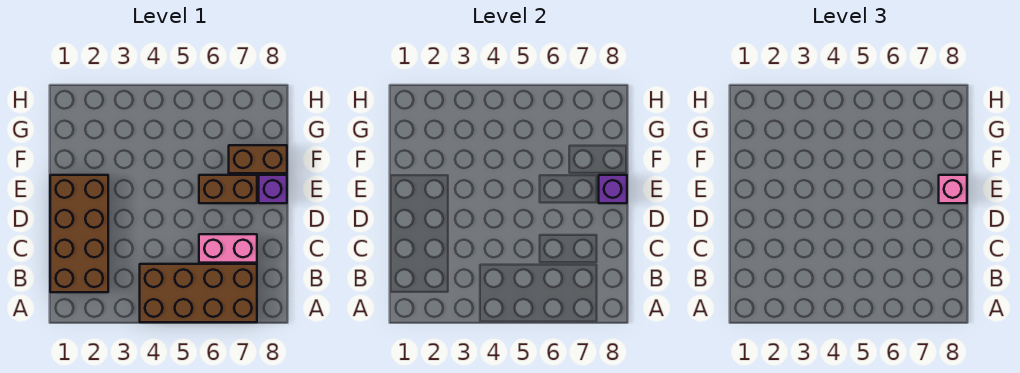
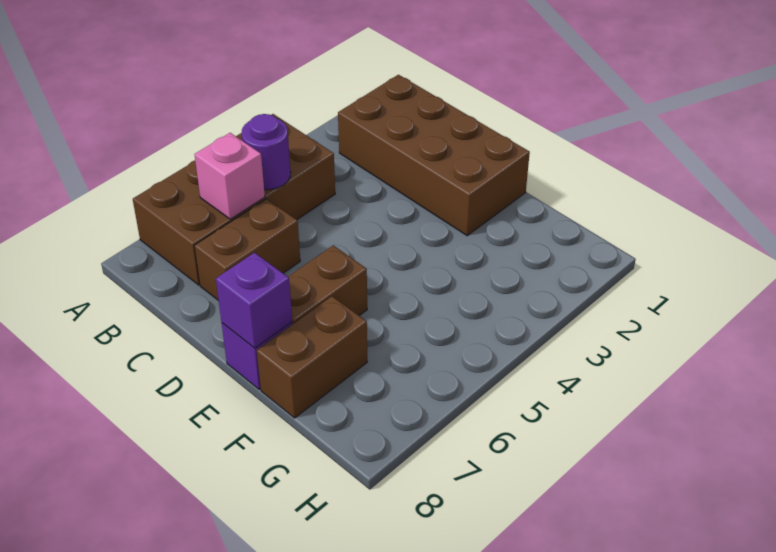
none -> purple 1x1 round brick [242,114,291,190]
pink 1x2 brick [199,234,257,263] -> brown 1x2 brick [194,199,300,301]
pink 1x1 brick [939,175,967,203] -> pink 1x1 brick moved to [194,133,265,219]

